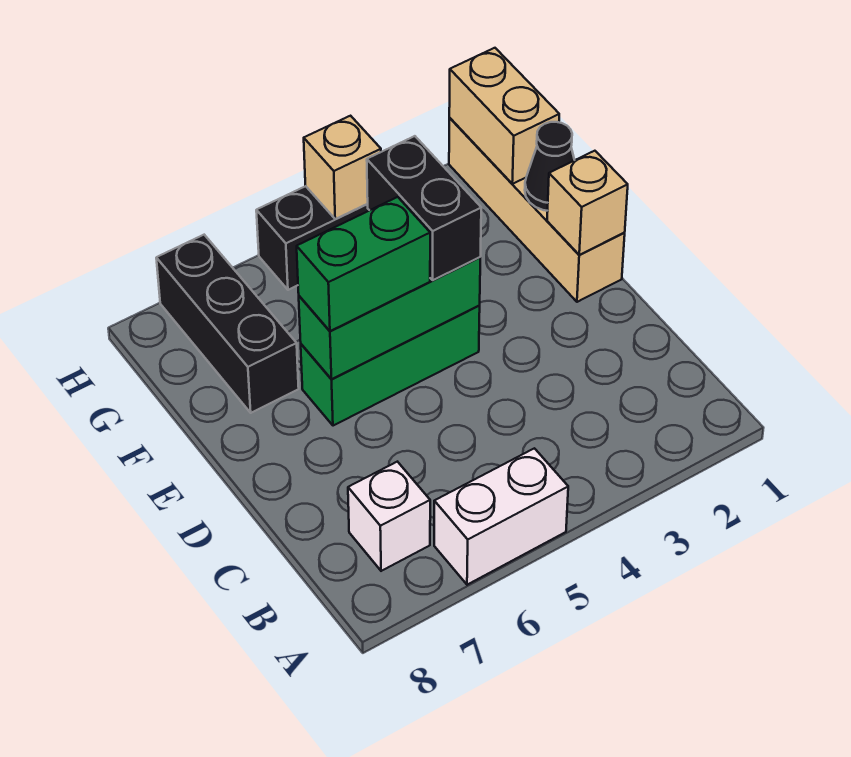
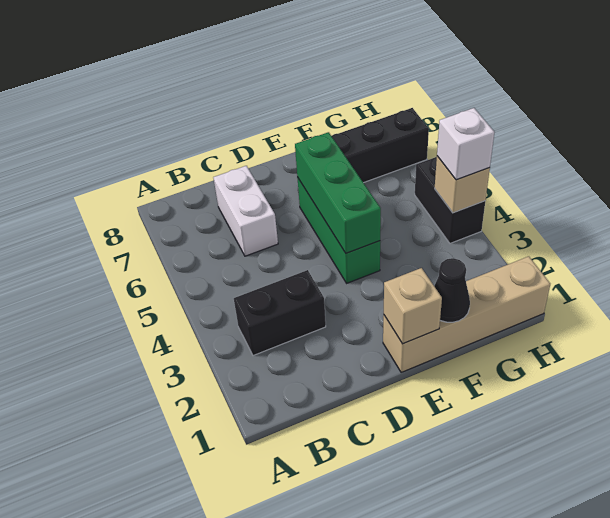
white 1x2 brick [434,448,568,585] -> white 1x2 brick moved to [213,166,278,256]
white 1x1 brick [348,462,430,571] -> white 1x1 brick moved to [437,108,494,180]
black 1x2 brick [367,136,481,280] -> black 1x2 brick moved to [234,270,326,356]
green 1x2 brick [297,197,430,331] -> none
tan 1x2 brick [449,48,559,184] -> none

